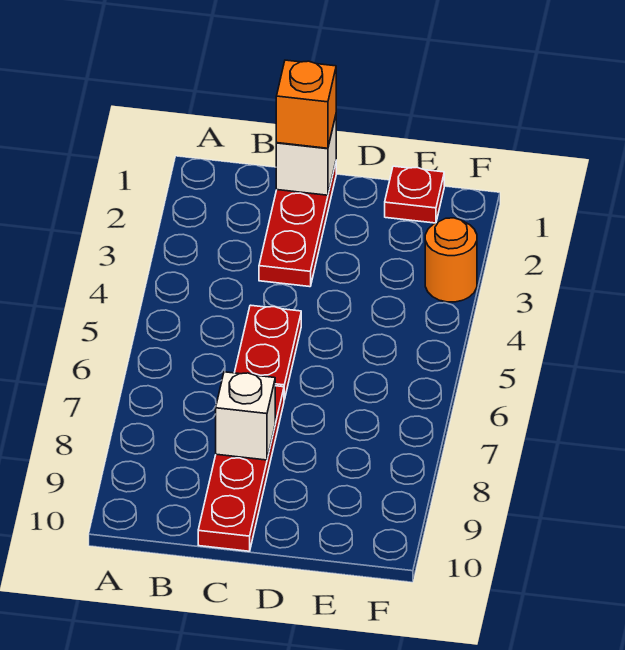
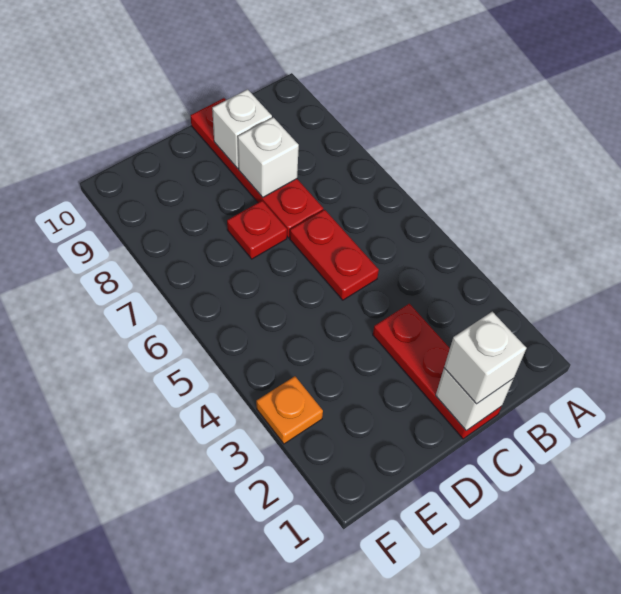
orange 1x1 brick [276,60,336,148] -> white 1x1 brick [444,312,526,404]
none -> white 1x1 brick [212,89,272,169]
red 1x1 plate [385,166,444,223] -> red 1x1 plate moved to [227,201,287,259]
orange 1x1 round brick [425,218,477,302] -> orange 1x1 plate [256,376,323,444]

